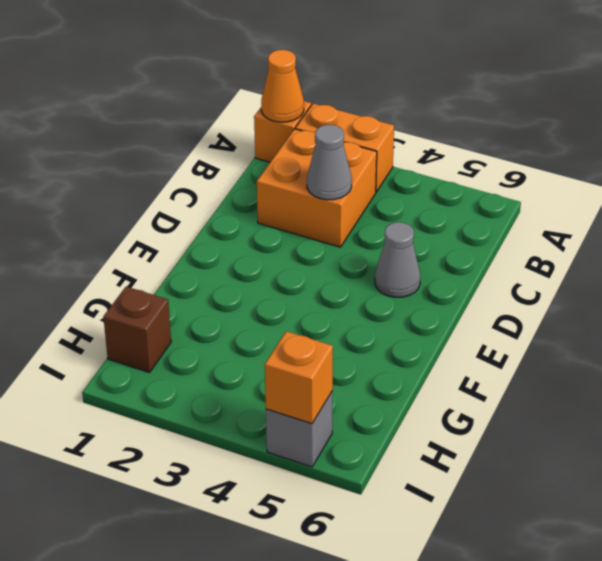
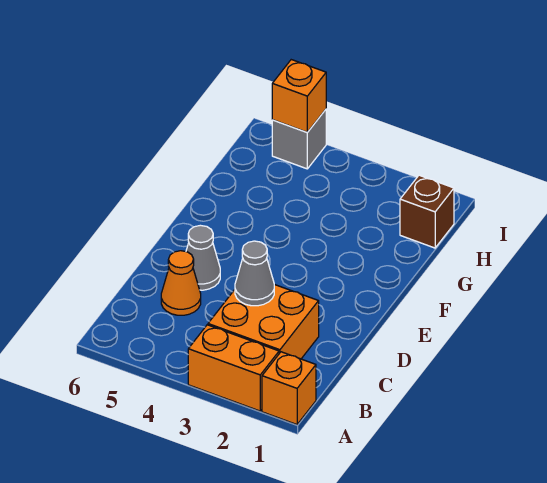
orange 1x1 cone [261,50,304,122] -> orange 1x1 cone moved to [161,251,201,315]

